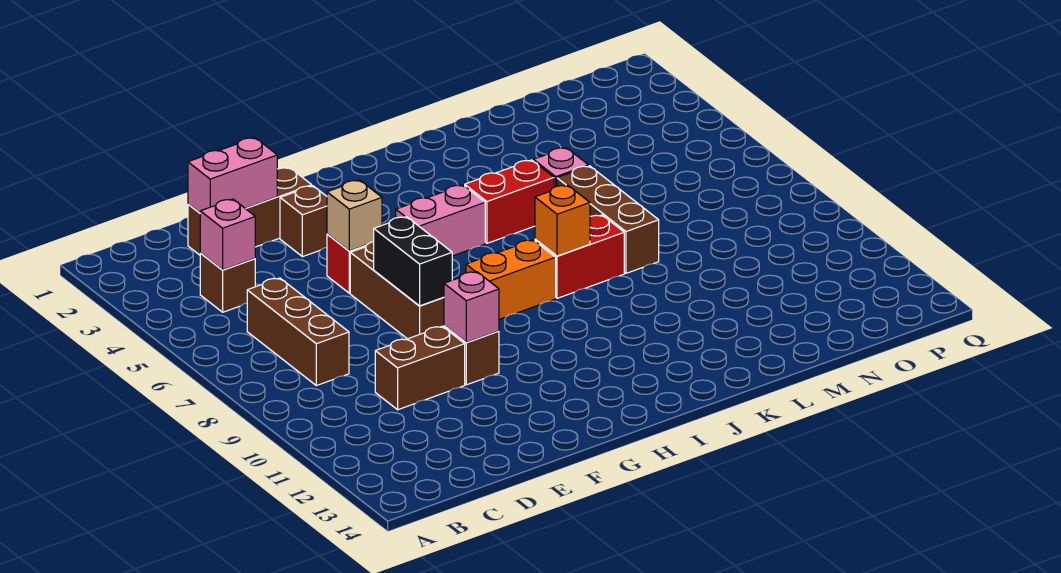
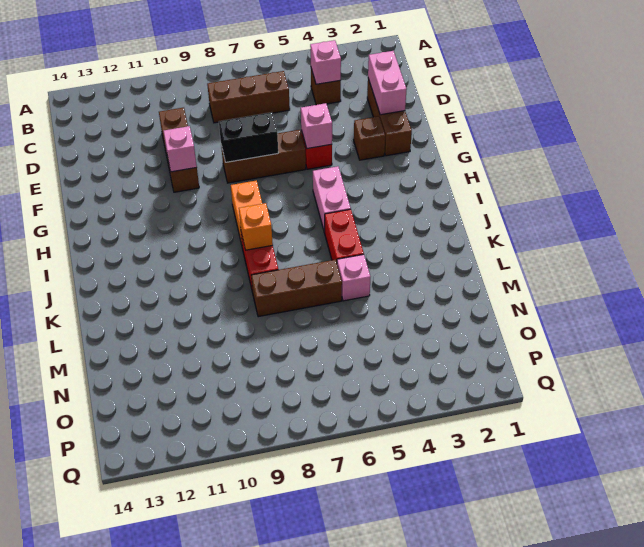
tan 1x1 brick [327,180,382,251] -> pink 1x1 brick [301,103,332,149]

